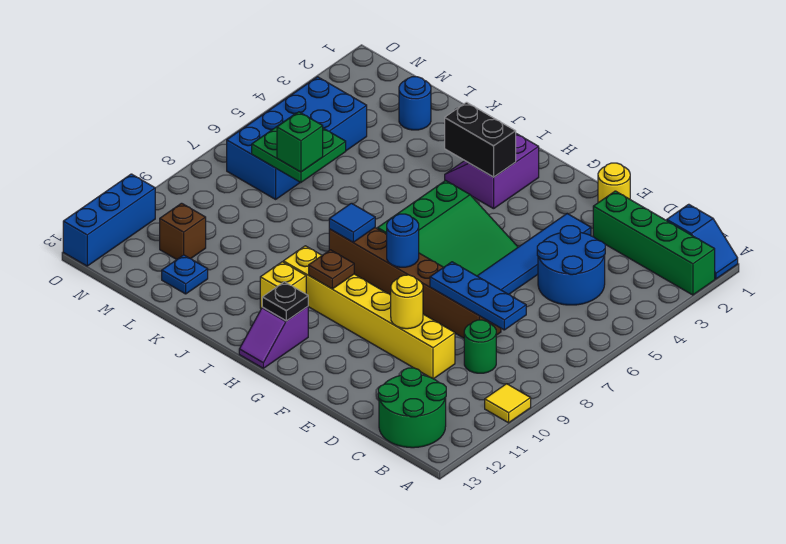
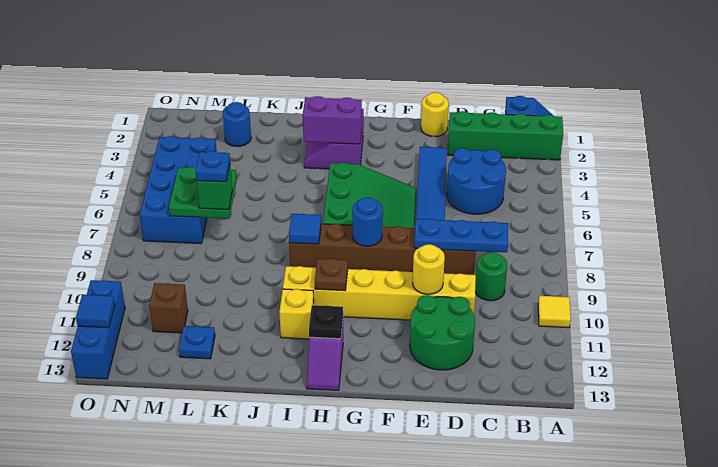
green 2x2 round brick [378,368,446,448] -> green 2x2 round brick moved to [410,295,475,370]
black 1x2 brick [445,102,516,177] -> purple 1x2 brick [303,96,362,144]
none -> blue 1x1 plate [196,151,230,182]
none -> blue 1x1 tile [76,295,115,328]

